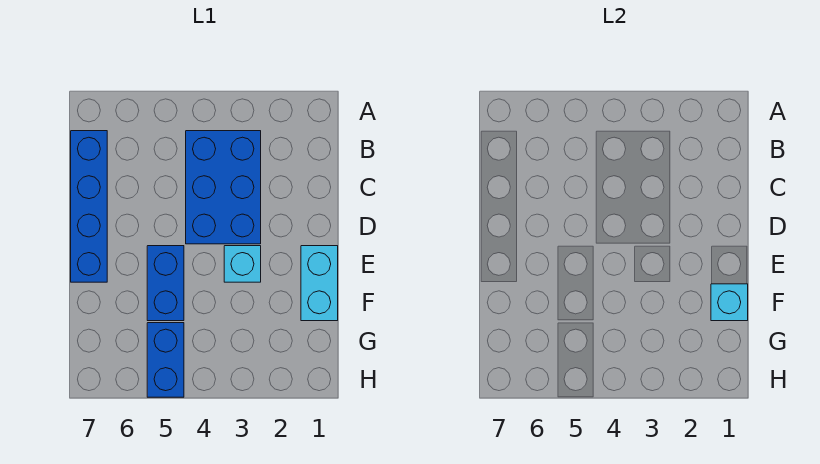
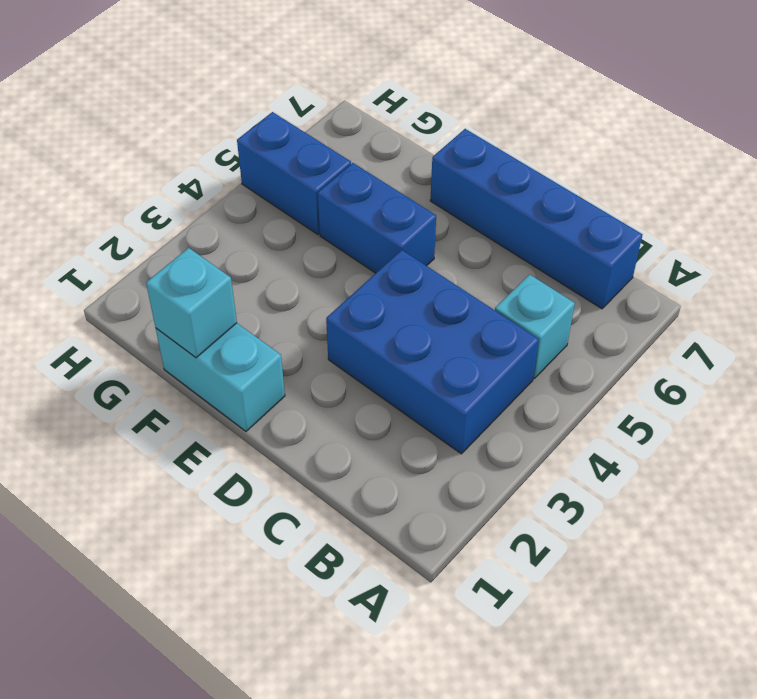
cyan 1x1 brick [224,246,261,282] -> cyan 1x1 brick moved to [495,274,575,378]

